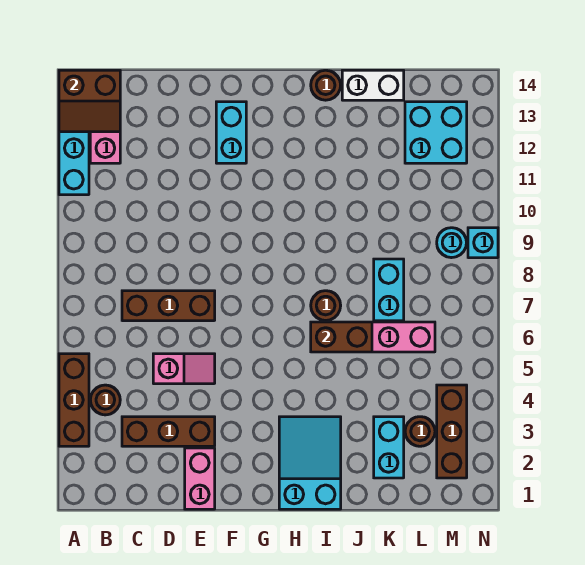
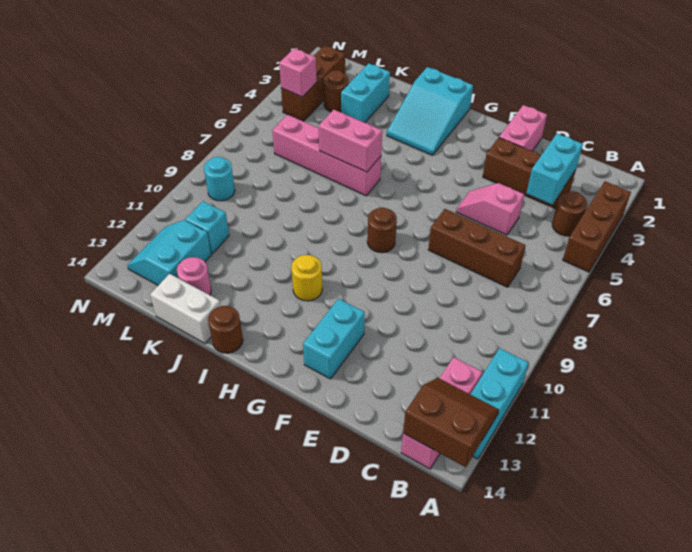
none -> yellow 1x1 round brick [291,255,322,301]
brown 1x2 brick [311,322,372,352] -> pink 1x2 brick [319,110,382,172]
brown 1x1 round brick [311,291,341,321] -> brown 1x1 round brick moved to [367,208,397,253]
cyan 1x2 brick [374,259,404,321] -> cyan 1x2 brick moved to [527,134,583,204]
none -> pink 1x1 round brick [177,257,211,295]
cyan 2x2 brick [405,102,467,163] -> cyan 2x2 slope [127,220,211,285]
none -> pink 1x1 brick [279,48,317,97]
cyan 1x1 brick [468,228,498,258] -> cyan 1x1 brick moved to [185,201,229,254]

